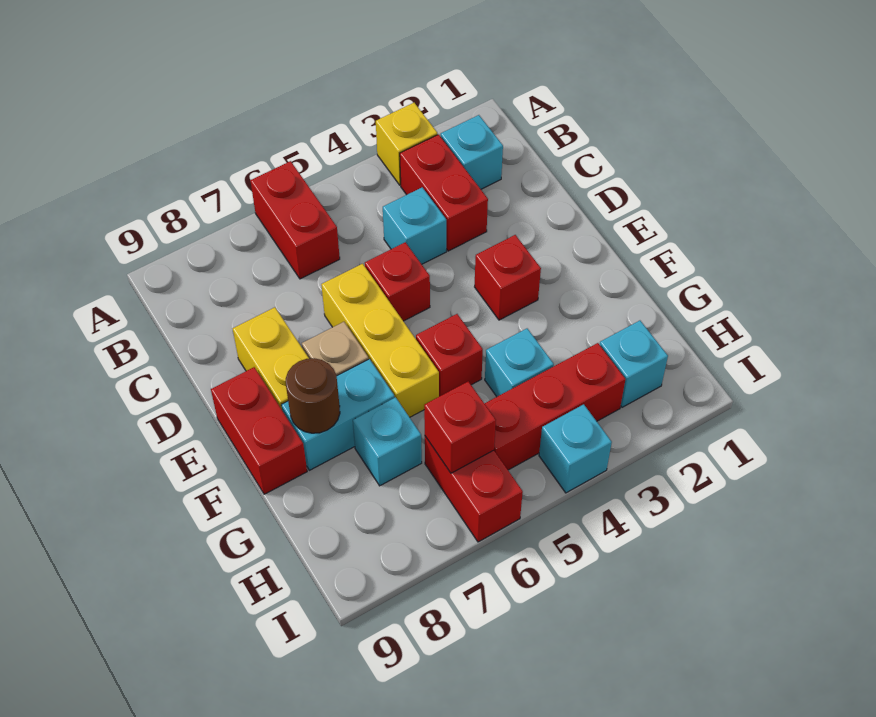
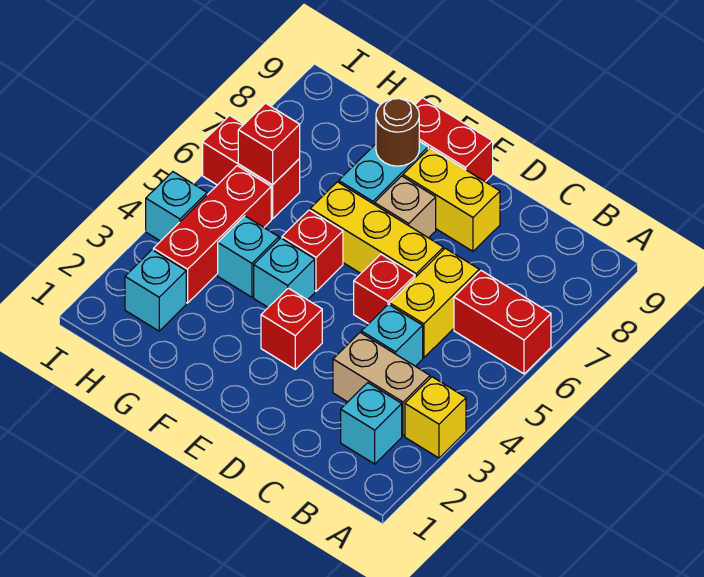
red 1x2 brick [400,135,488,251] -> tan 1x2 brick [333,333,430,436]
none -> yellow 1x2 brick [390,248,479,358]
cyan 1x1 brick [353,397,422,486] -> cyan 1x1 brick moved to [254,238,315,307]

